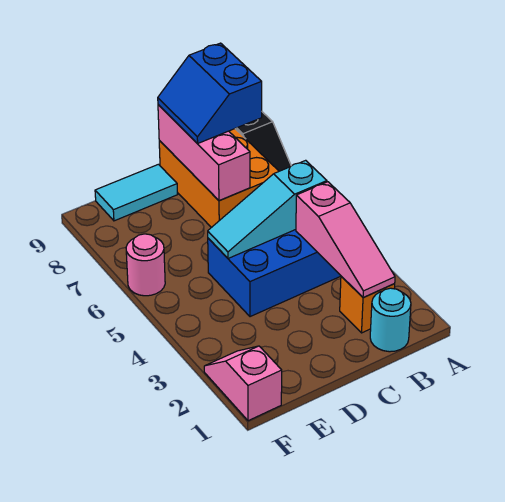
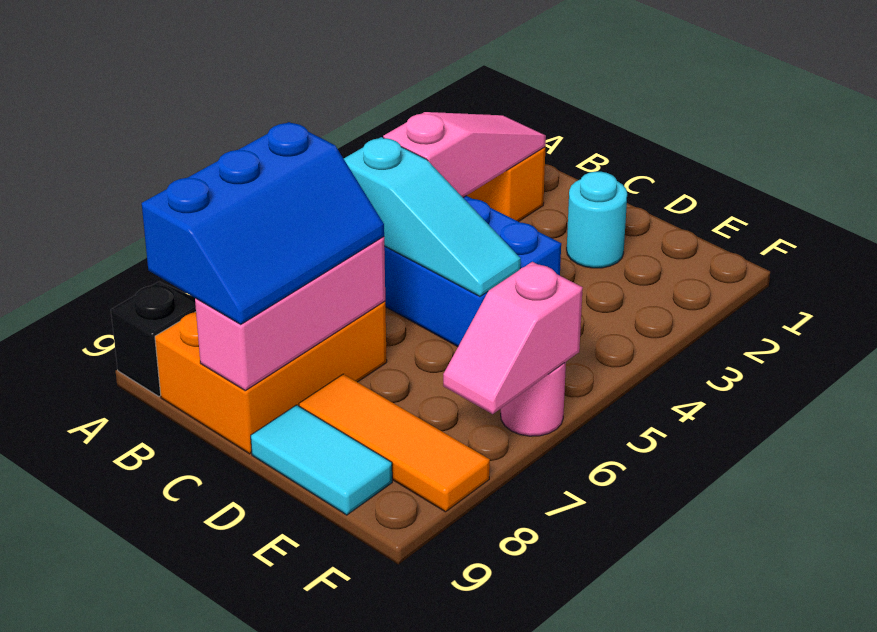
cyan 1x1 round brick [370,288,411,352] -> cyan 1x1 round brick moved to [567,172,627,268]
blue 2x2 slope [158,43,262,144] -> blue 2x3 slope [142,122,384,324]
none -> orange 1x3 tile [299,374,490,512]
pink 1x2 slope [204,346,282,421] -> pink 1x2 slope moved to [443,262,583,414]

